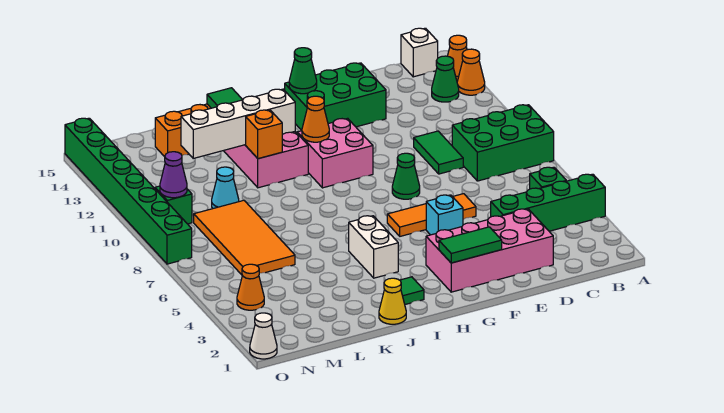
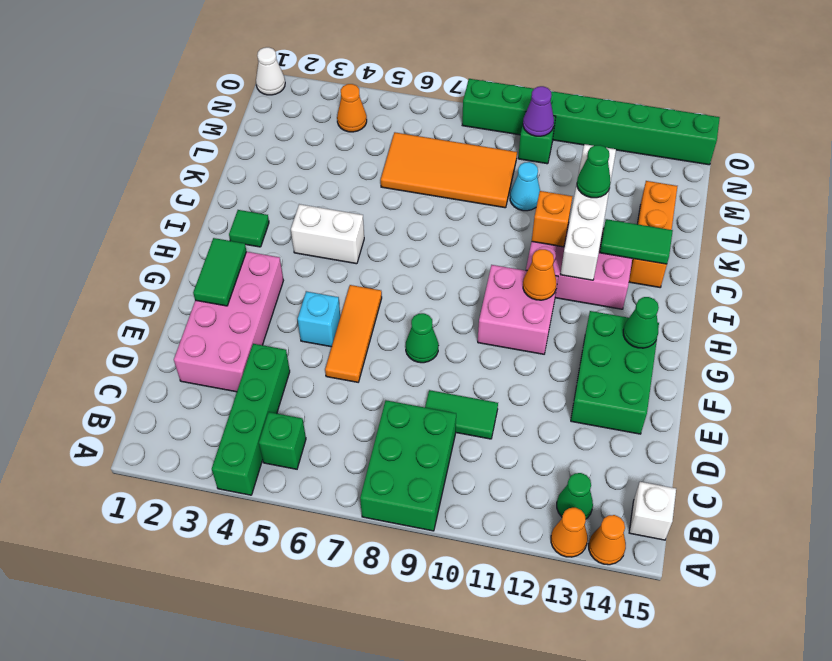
yellow 1x1 cone [379,278,406,324] -> none
none -> green 1x1 cone [577,145,611,198]

